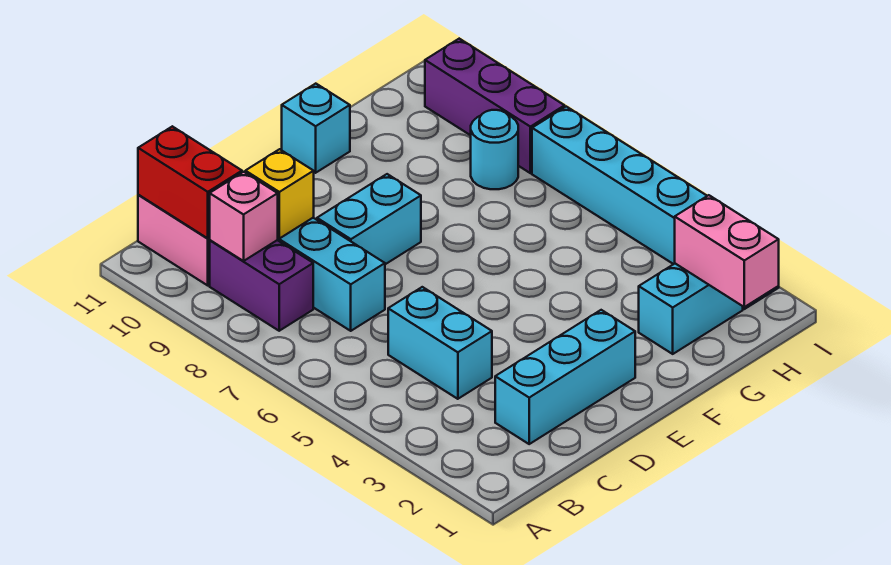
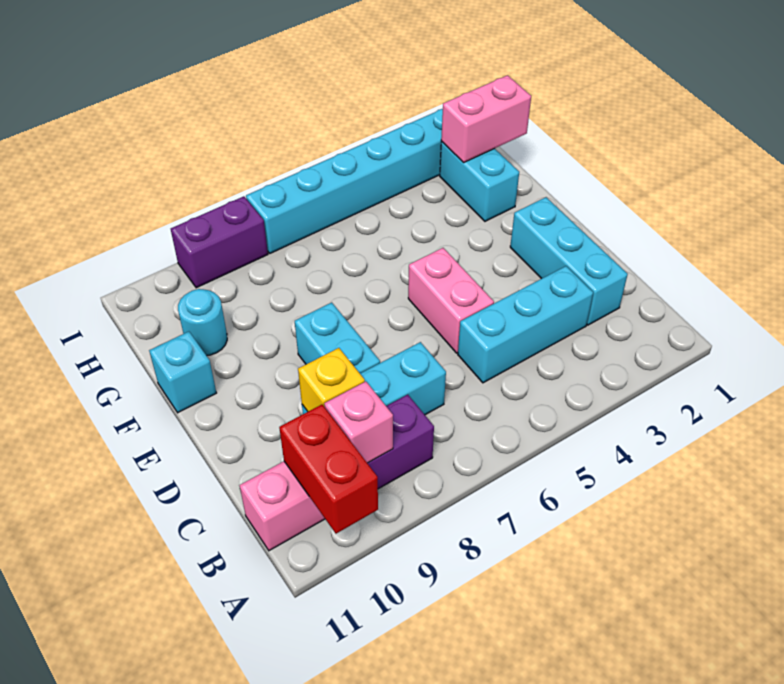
red 1x2 brick [138,126,242,238] -> red 1x2 brick turned to [279,405,378,534]
cyan 1x2 brick [388,287,492,399] -> cyan 1x3 brick [458,266,593,383]
none -> pink 1x2 brick [408,248,494,353]
cyan 1x1 round brick [471,110,518,189] -> cyan 1x1 round brick moved to [178,289,227,356]
purple 1x3 brick [425,39,565,173] -> purple 1x2 brick [171,196,268,288]

